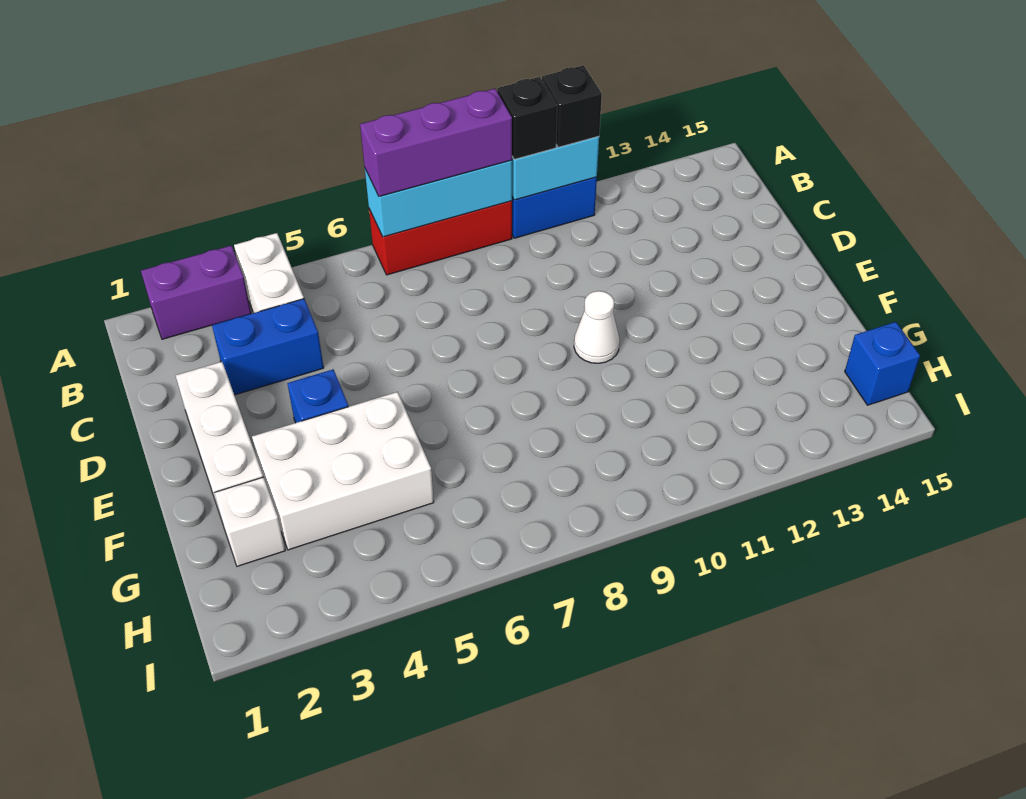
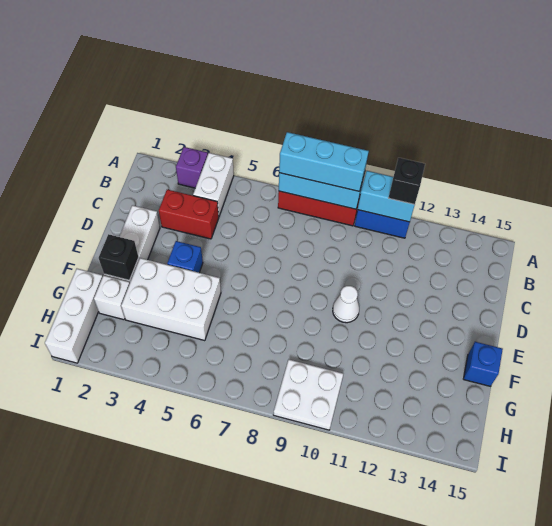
purple 1x2 brick [141,246,251,339] -> purple 1x1 brick [176,147,208,188]
purple 1x3 brick [360,89,512,196] -> cyan 1x3 brick [279,132,369,191]
black 1x1 brick [497,77,557,159] -> black 1x1 brick moved to [99,234,139,280]
blue 1x2 brick [212,299,324,395] -> red 1x2 brick [159,190,219,239]
none -> white 1x3 brick [45,269,103,363]
none -> white 2x2 plate [273,360,343,430]
blue 1x1 brick [845,322,920,405] -> blue 1x1 brick moved to [463,342,503,386]

